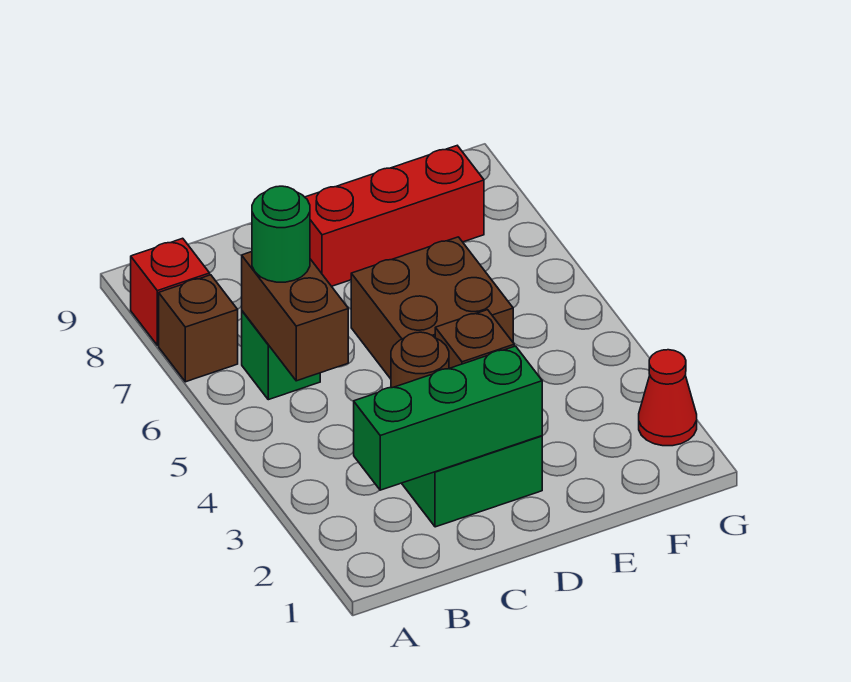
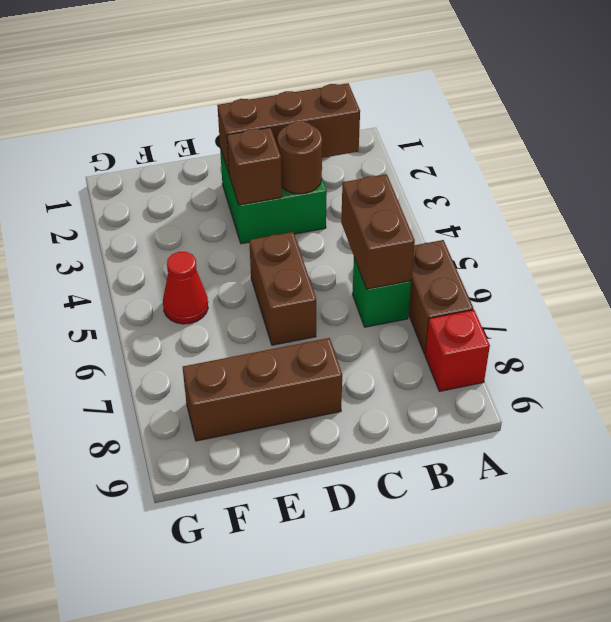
brown 1x1 brick [159,275,238,382] -> brown 1x2 brick [408,240,473,354]
green 1x3 brick [354,346,542,490] -> brown 1x3 brick [217,83,360,173]
green 1x1 round brick [252,186,310,282] -> none
brown 2x2 brick [351,237,513,379] -> brown 1x2 brick [249,232,316,345]
red 1x3 brick [305,146,484,286] -> brown 1x3 brick [183,338,342,441]
red 1x1 cone [639,350,697,446] -> red 1x1 cone moved to [163,252,208,324]

